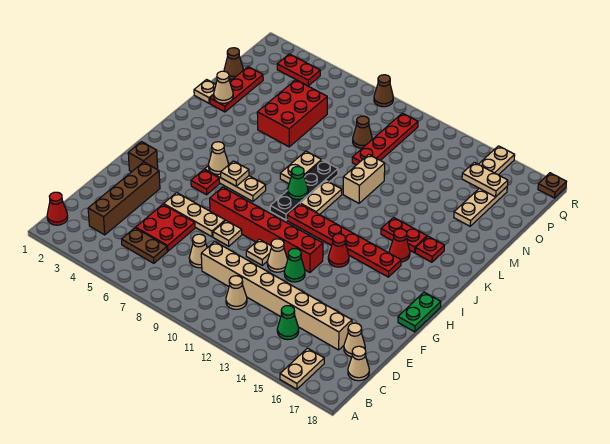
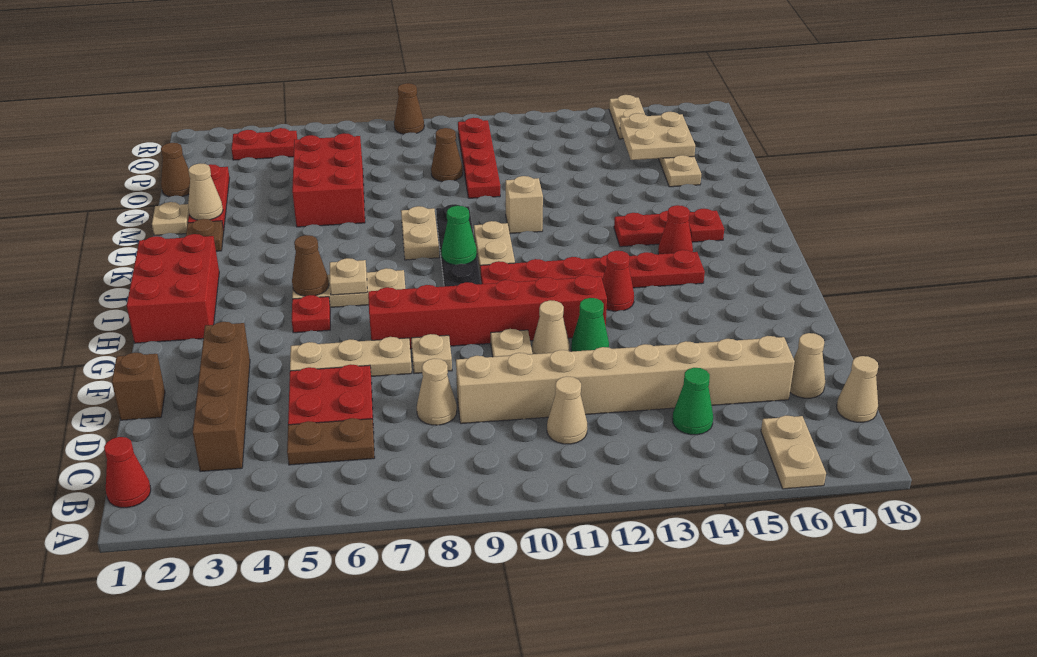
brown 1x1 brick [128,142,158,172] -> brown 1x1 brick moved to [112,353,165,420]
green 1x2 plate [398,292,441,332] -> none
none -> red 2x3 brick [127,234,219,343]
tan 1x1 cone [209,142,229,174] -> brown 1x1 cone [292,235,329,296]
tan 1x2 brick [343,154,385,203] -> tan 1x1 brick [506,176,543,234]
tan 1x2 plate [462,162,508,197] -> tan 2x2 plate [620,112,695,160]
brown 1x1 plate [538,173,566,198] -> brown 1x1 plate moved to [186,219,224,251]

